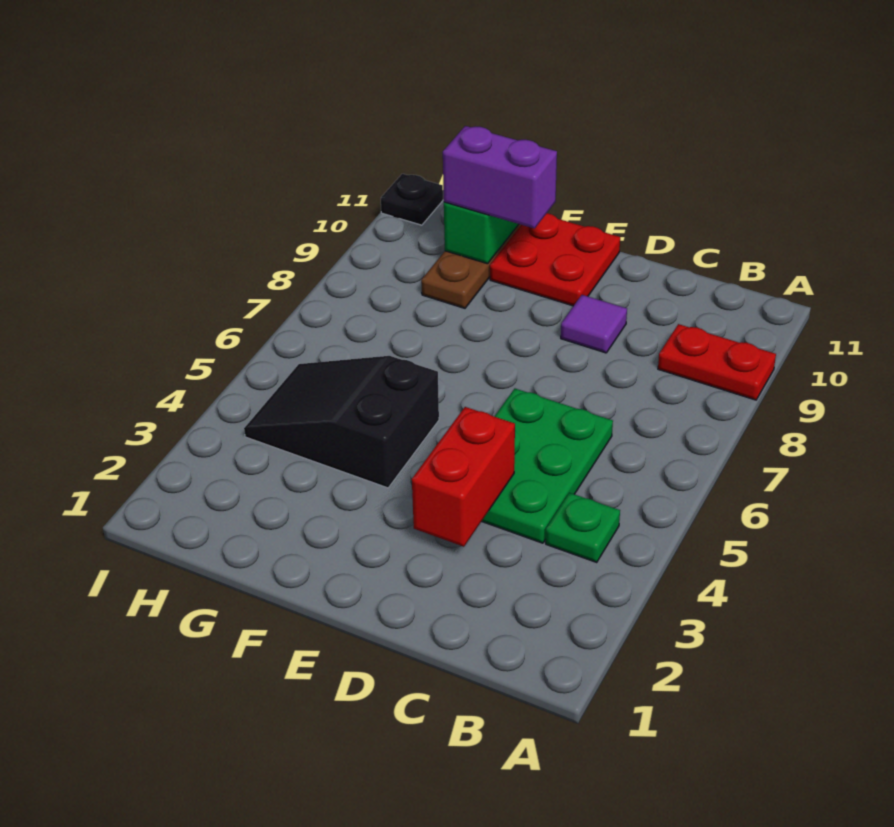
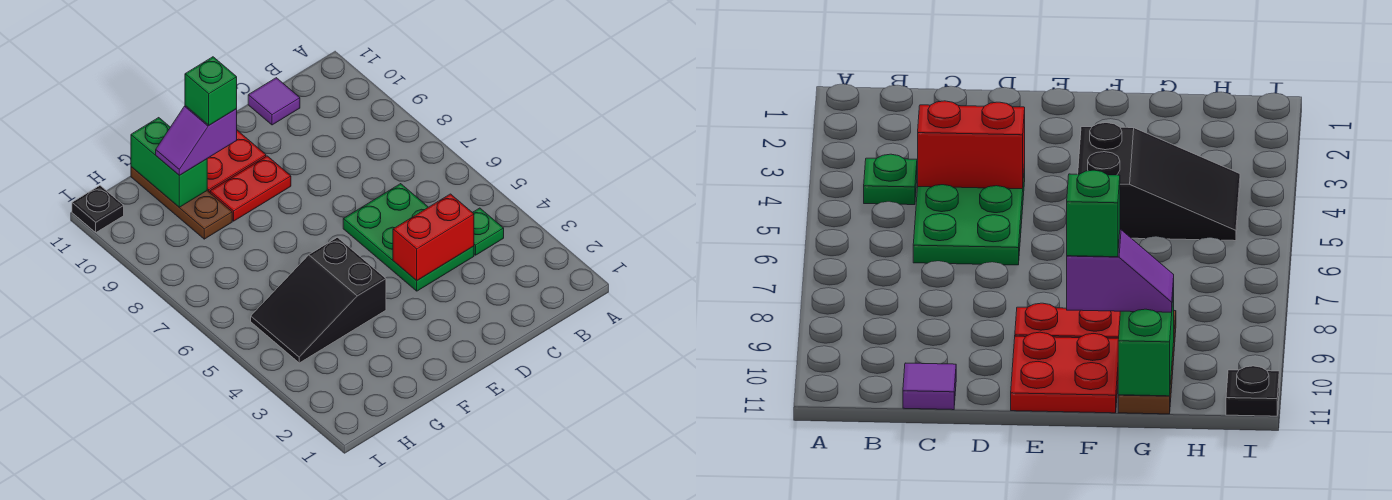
red 1x2 plate [658,324,776,400] -> red 1x2 plate moved to [210,156,291,221]
red 1x2 brick [412,407,515,547] -> red 1x2 brick turned to [393,194,474,280]
purple 1x1 tile [561,295,627,353] -> purple 1x1 tile moved to [248,78,300,125]
purple 1x2 brick [443,126,557,229] -> purple 1x2 slope [156,106,237,175]
none -> green 1x1 brick [185,57,237,125]

